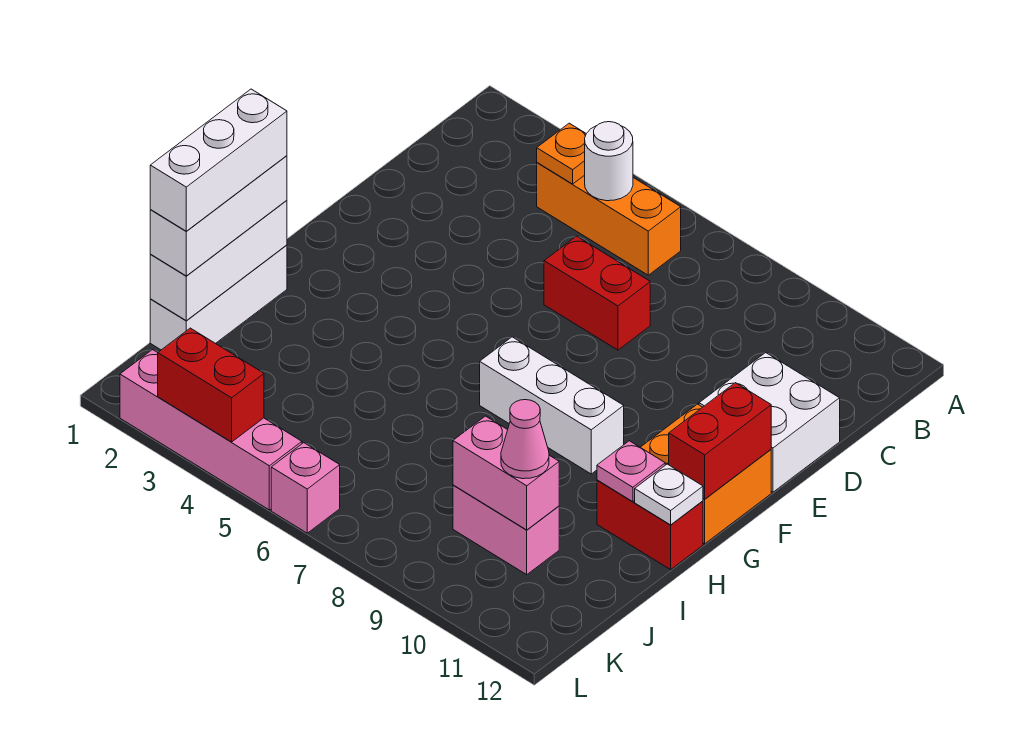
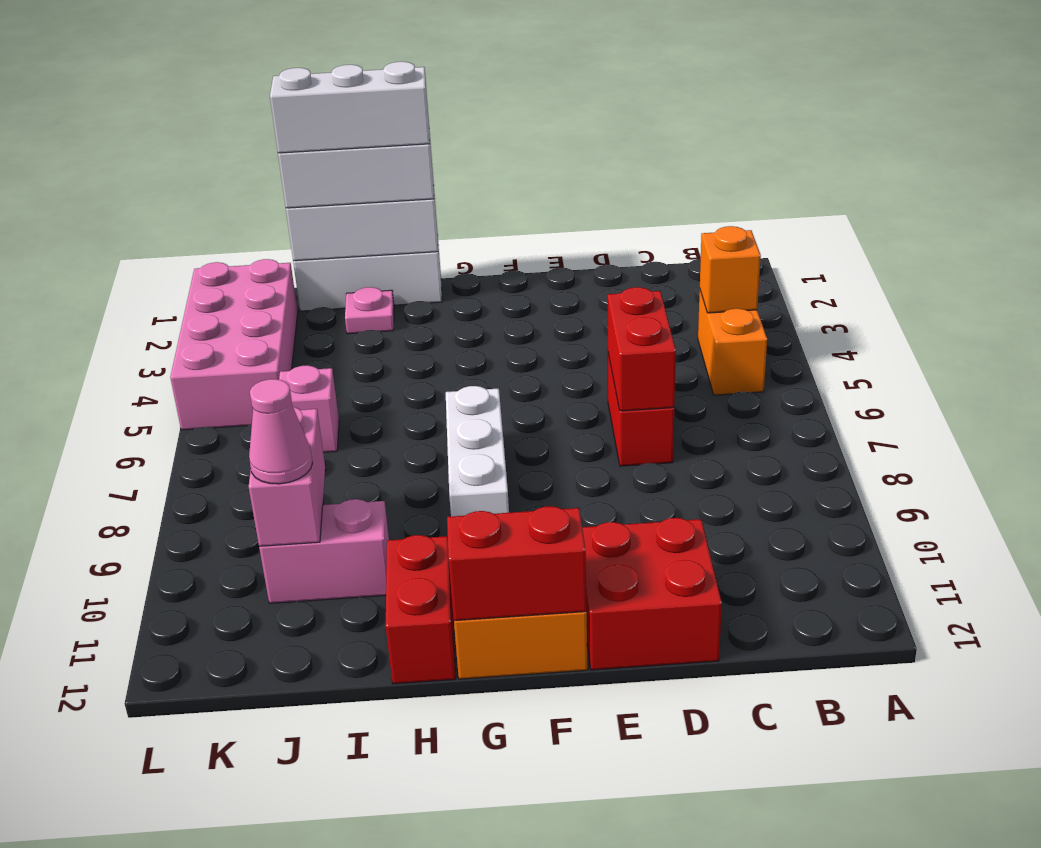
orange 1x3 brick [537,163,681,275] -> orange 1x2 brick [698,290,767,395]
orange 1x1 plate [537,123,586,184] -> orange 1x1 brick [700,226,761,313]
white 1x1 round brick [585,122,633,201] -> none
white 2x2 brick [699,353,840,492] -> red 2x2 brick [582,518,722,670]
pink 1x1 plate [597,441,665,502] -> pink 1x1 plate moved to [345,287,394,334]
white 1x1 plate [635,464,703,525] -> none
pink 1x2 brick [453,485,559,575] -> pink 1x2 brick turned to [259,499,389,603]
pink 1x4 brick [120,350,302,510] -> pink 2x4 brick [170,259,298,430]
red 1x2 brick [158,328,264,442] -> red 1x2 brick moved to [608,287,676,411]
pink 1x1 brick [271,443,340,533] -> pink 1x1 brick moved to [279,366,339,452]

